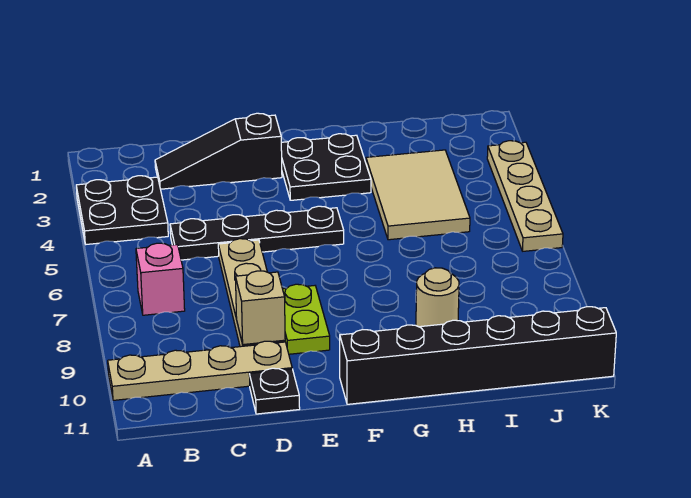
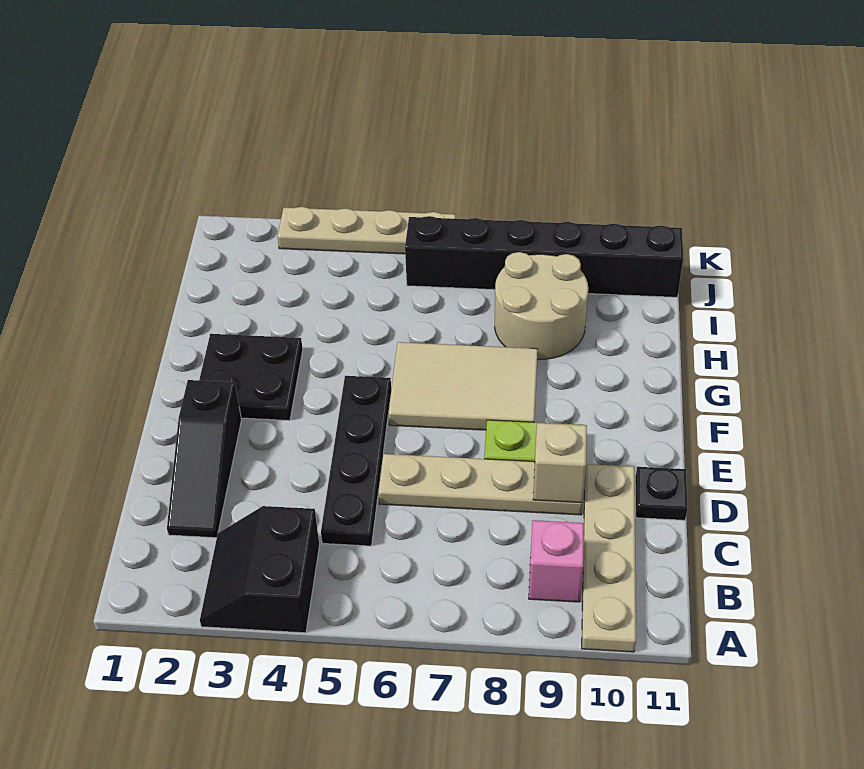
black 2x2 plate [76,176,168,244] -> black 2x2 slope [200,506,319,633]
pink 1x1 brick [136,243,185,315] -> pink 1x1 brick moved to [529,520,584,602]
black 1x6 brick [340,307,616,404] -> black 1x6 brick turned to [405,216,683,297]
tan 2x3 tile [366,150,470,240] -> tan 2x3 tile moved to [388,342,538,430]
tan 1x1 round brick [416,268,459,327] -> tan 2x2 round brick [495,252,588,359]

